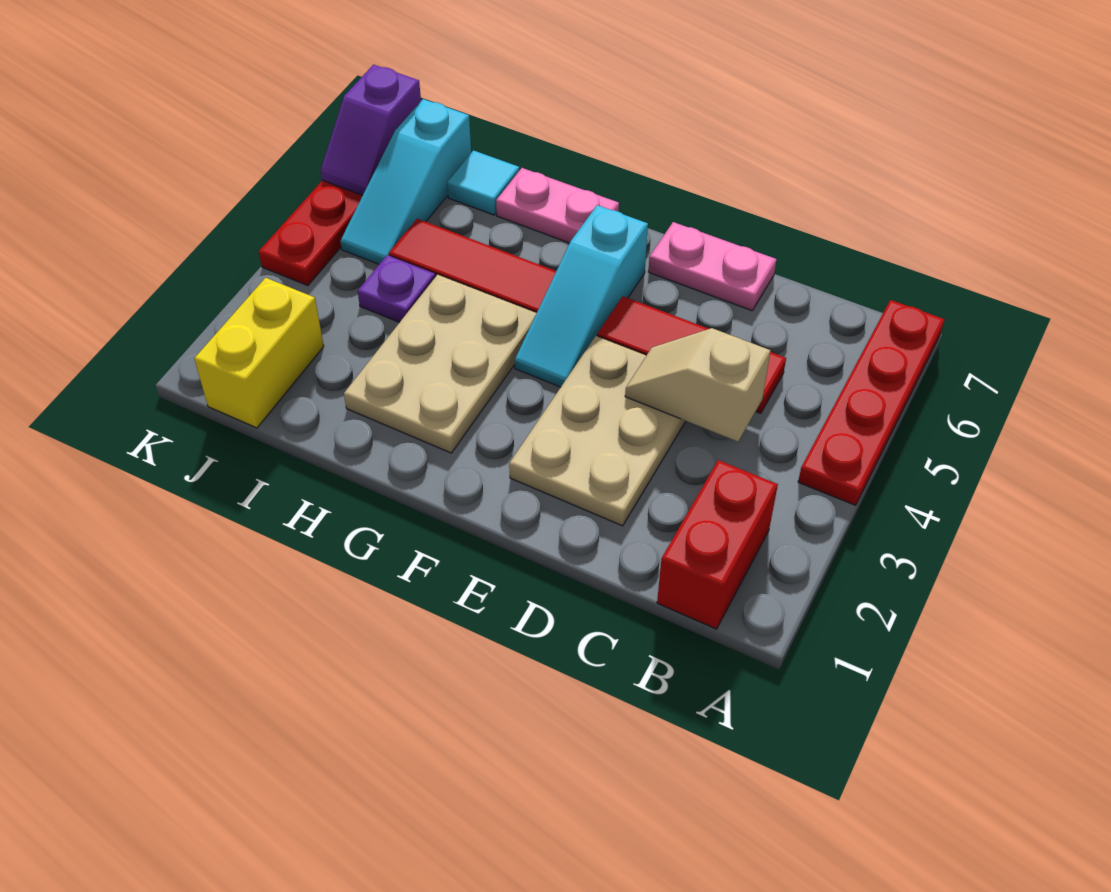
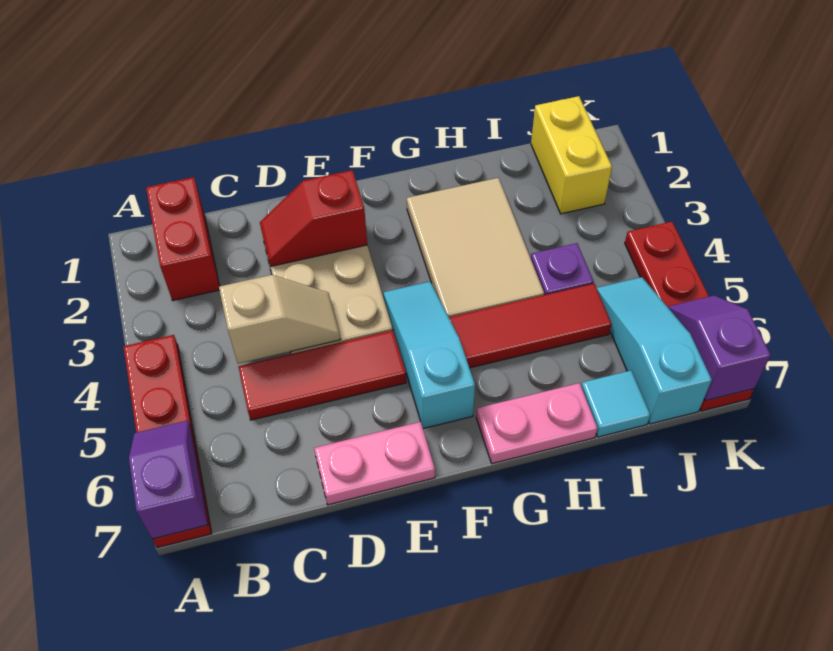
none -> purple 1x2 slope [129,420,208,539]
none -> red 1x2 slope [260,170,367,267]
tan 2x3 plate [344,275,537,453] -> tan 2x3 tile [407,178,544,317]

